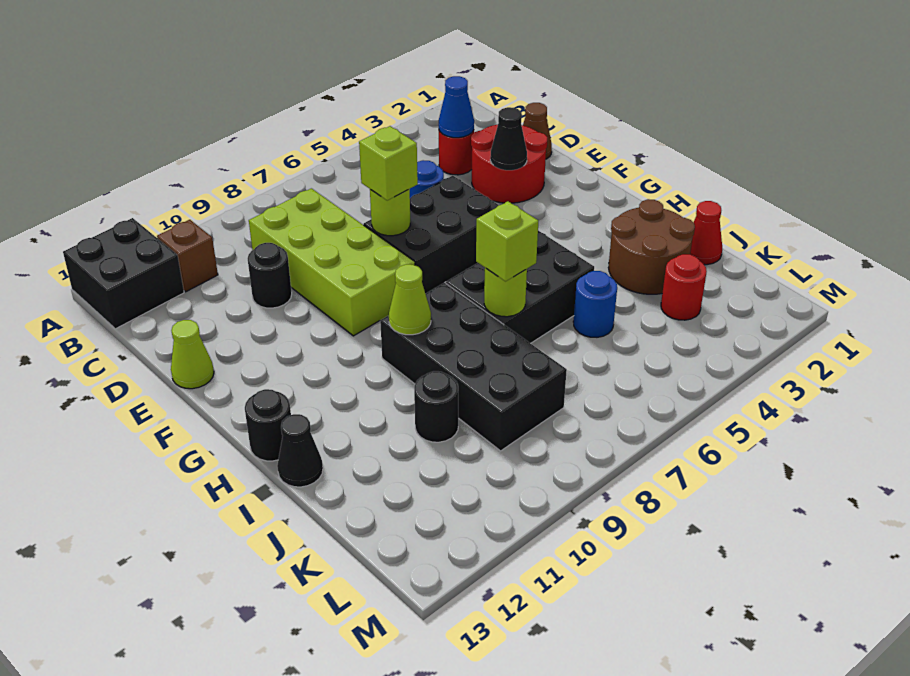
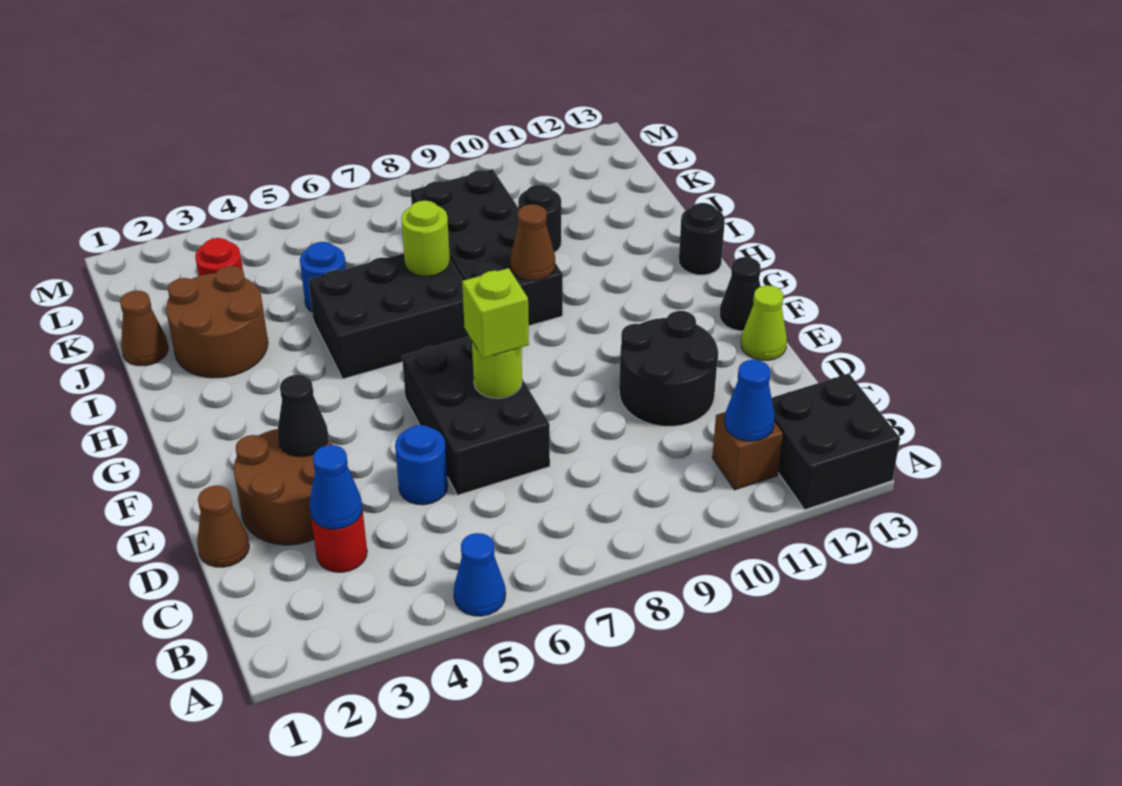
none -> blue 1x1 cone [454,533,506,616]
none -> blue 1x1 cone [725,360,775,441]
lime 2x4 brick [249,188,415,336] -> none
red 2x2 round brick [471,125,547,203] -> brown 2x2 round brick [234,429,332,545]
black 1x1 round brick [248,243,292,308] -> black 2x2 round brick [619,311,718,426]
black 2x3 brick [364,176,499,294] -> black 2x3 brick turned to [402,336,550,495]
lime 1x1 cone [389,264,431,335] -> brown 1x1 cone [510,204,555,280]
lime 1x1 brick [476,201,538,281] -> none
black 1x1 cone [277,414,323,487] -> black 1x1 cone moved to [720,257,761,331]
red 1x1 cone [690,201,722,265] -> brown 1x1 cone [120,291,168,366]

